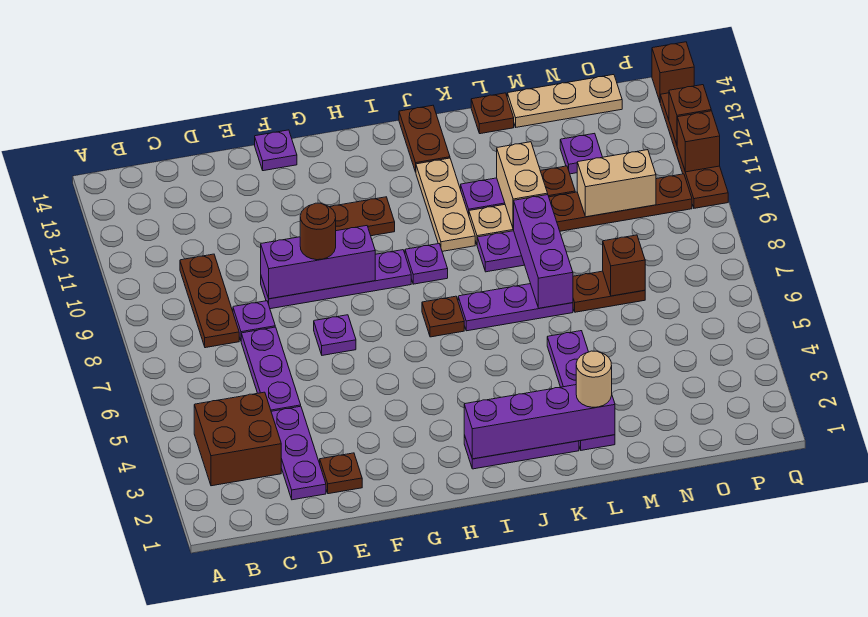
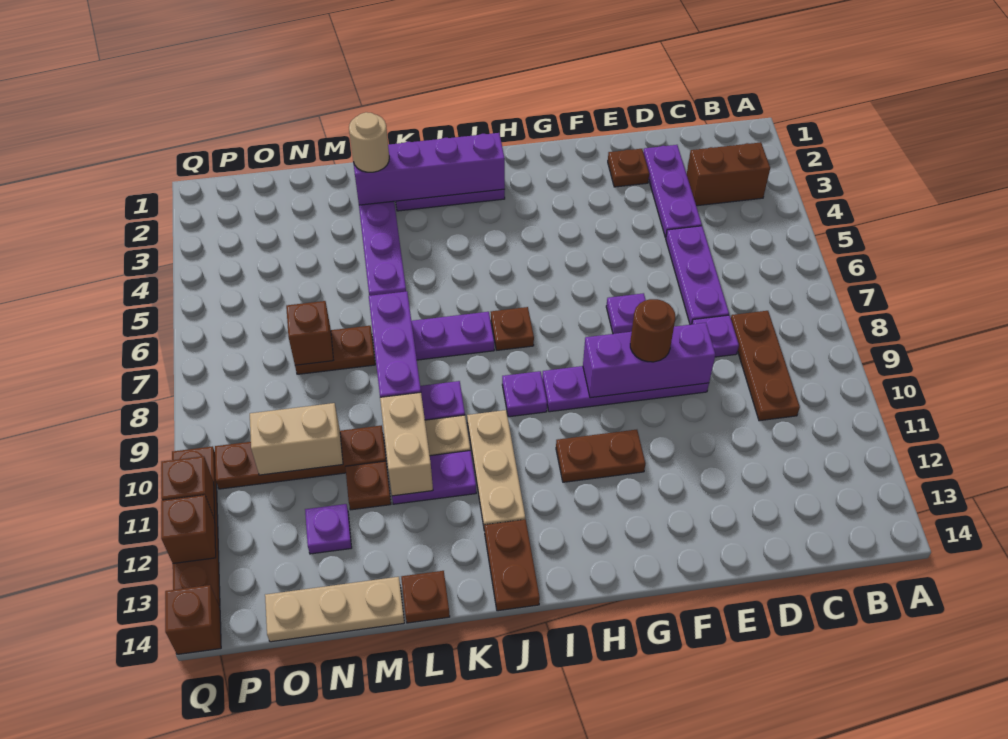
brown 2x2 brick [194,392,281,486] -> brown 1x2 brick [687,142,770,206]
purple 1x1 plate [255,130,297,171] -> none

